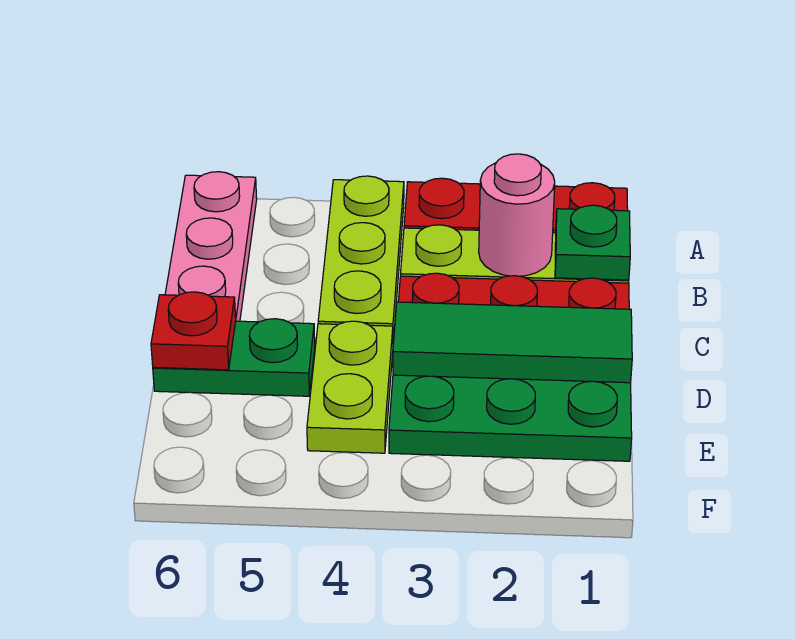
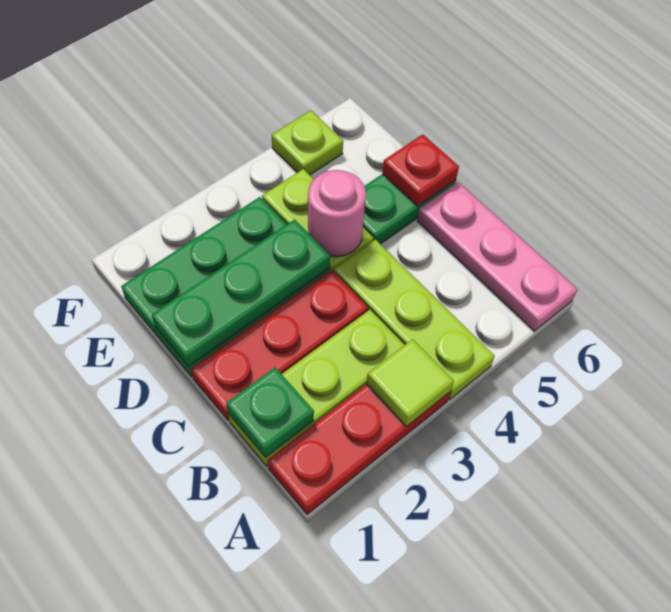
none -> lime 1x1 tile [366,339,454,427]
pink 1x1 round brick [479,154,555,276] -> pink 1x1 round brick moved to [308,170,366,257]
green 1x3 tile [393,302,632,383] -> green 1x3 plate [152,220,330,366]
none -> lime 1x1 plate [272,111,343,175]

